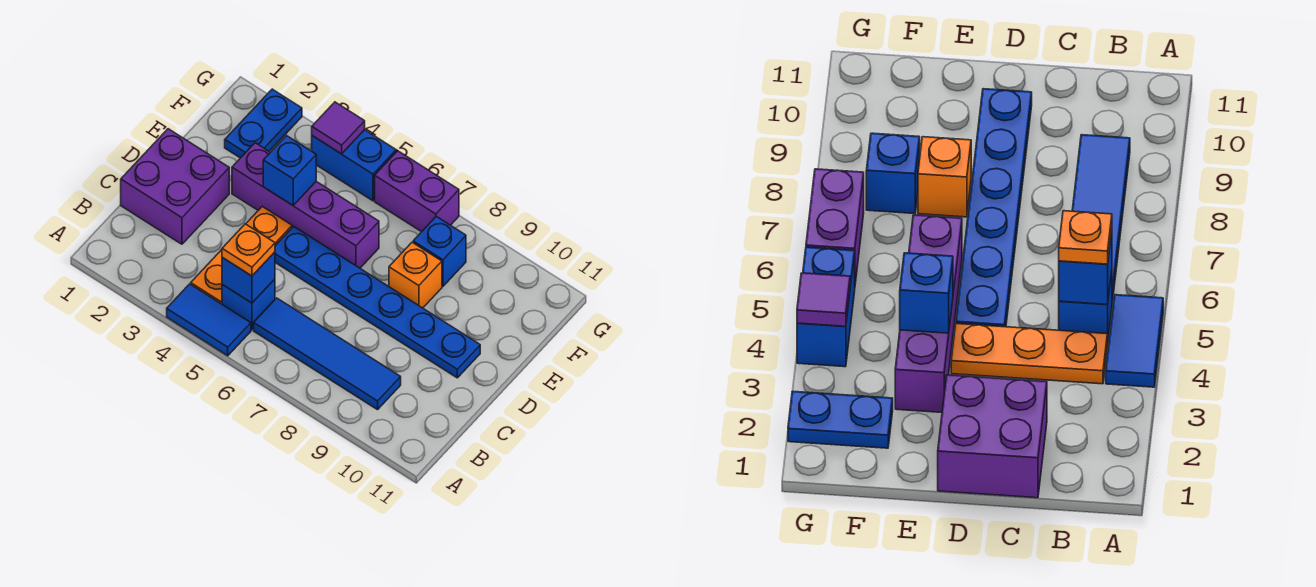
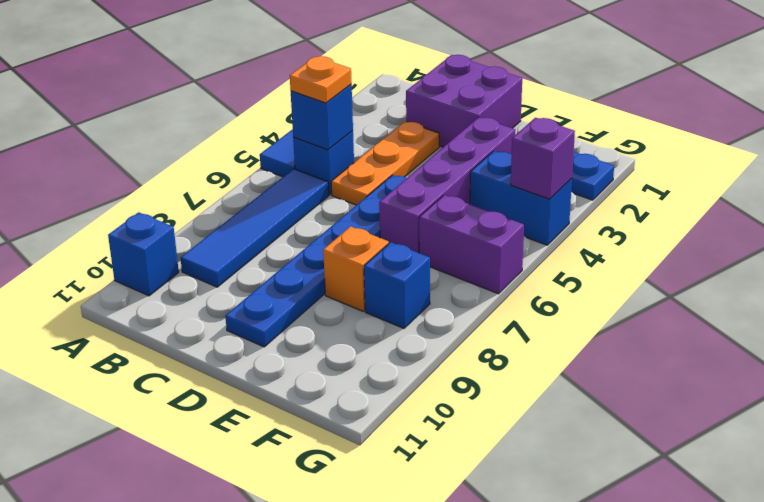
orange 1x3 plate [191,206,292,304] -> orange 1x3 plate turned to [331,121,439,205]
blue 1x1 brick [263,136,316,205] -> blue 1x1 brick moved to [108,212,179,296]
blue 1x2 brick [312,130,396,201] -> blue 1x2 brick turned to [470,151,572,245]
purple 1x1 tile [312,102,365,154] -> purple 1x1 brick [511,118,575,199]
purple 1x2 brick [375,151,459,232] -> purple 1x2 brick turned to [419,195,524,294]

